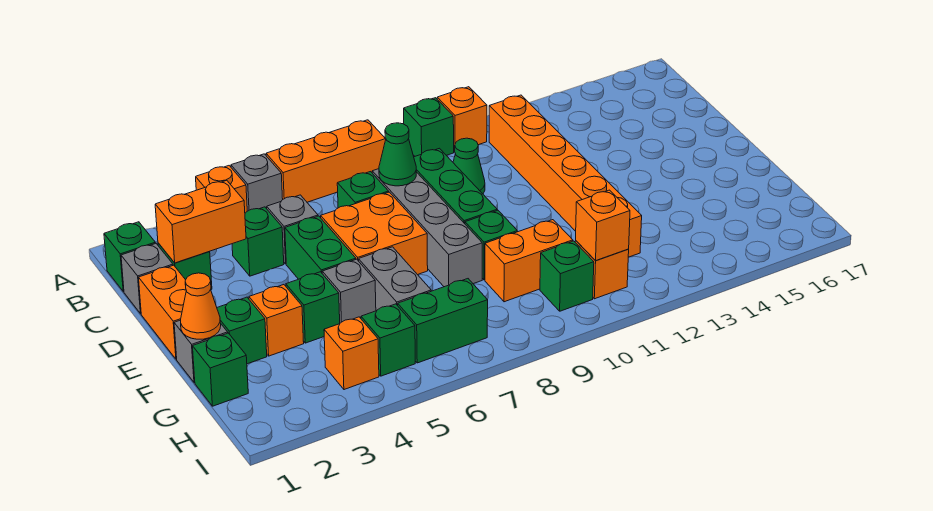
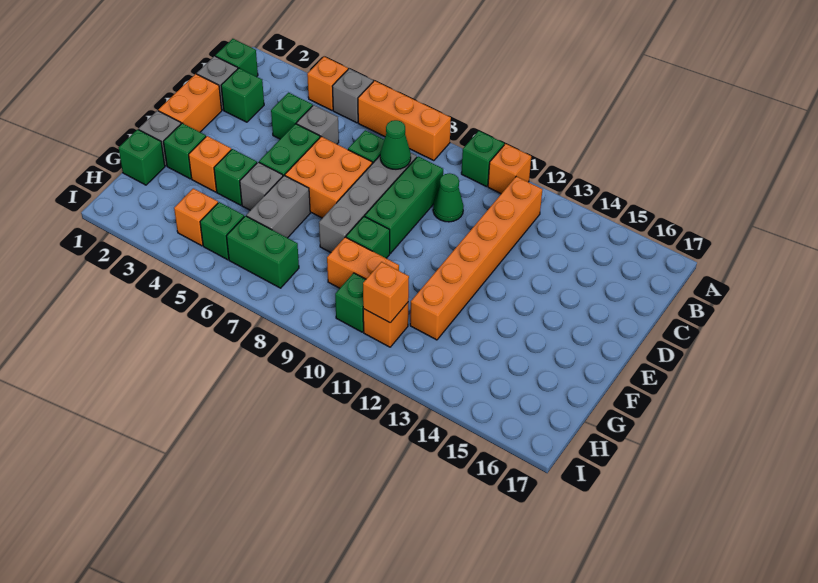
orange 1x2 brick [155,180,246,263] -> none
orange 1x1 cone [181,273,221,339] -> none

